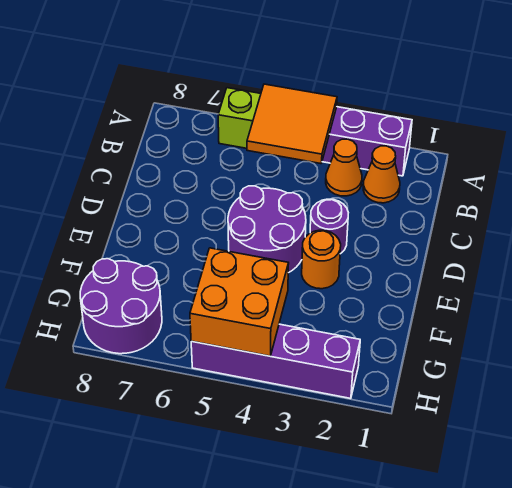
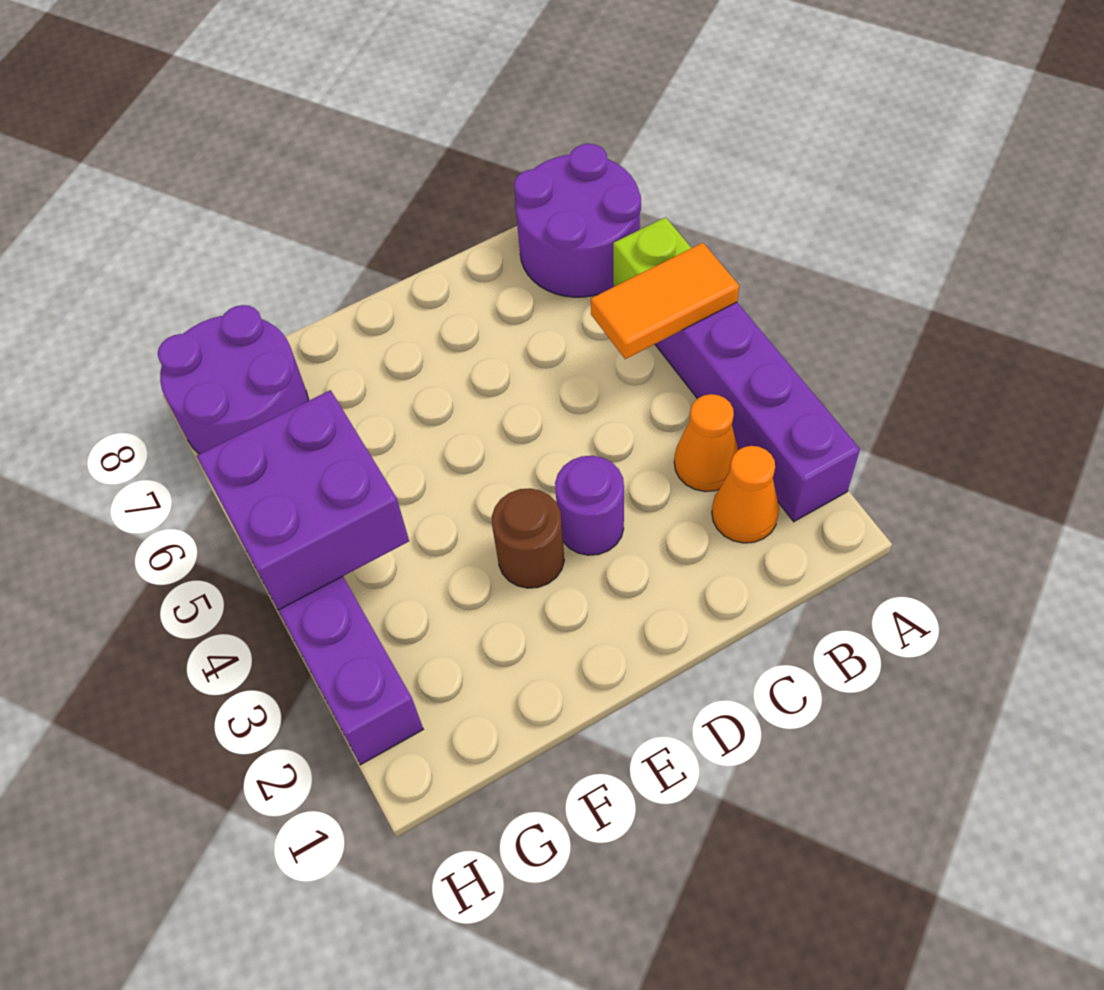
orange 2x2 tile [247,84,337,164] -> orange 1x2 tile [591,243,739,359]
purple 2x2 round brick [228,186,306,273] -> purple 2x2 round brick moved to [514,144,641,297]
orange 1x1 round brick [302,230,341,289] -> brown 1x1 round brick [492,488,564,588]
orange 2x2 brick [190,248,289,356] -> purple 2x2 brick [197,390,409,610]

